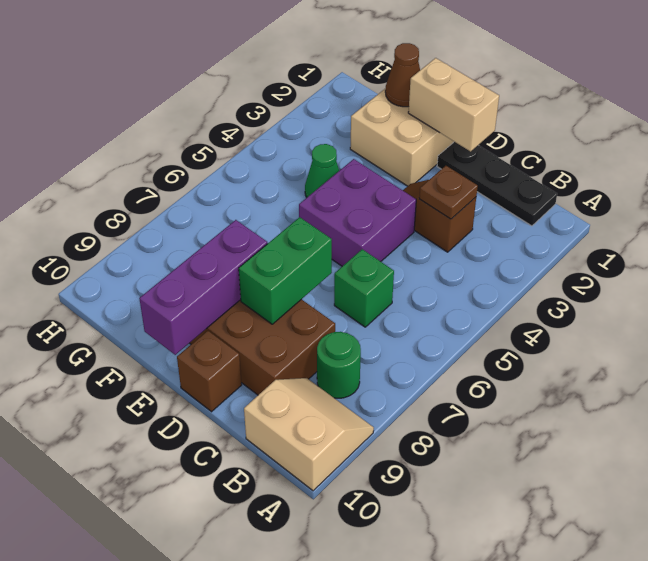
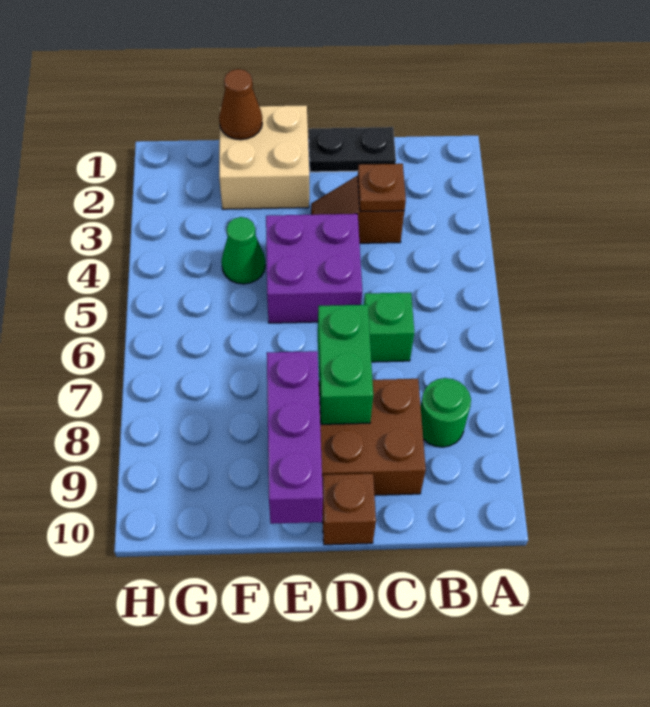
tan 2x2 slope [244,378,374,491] -> none
black 1x3 plate [437,142,557,226] -> black 1x2 plate [309,127,396,172]
tan 1x2 brick [408,58,499,151] -> none

